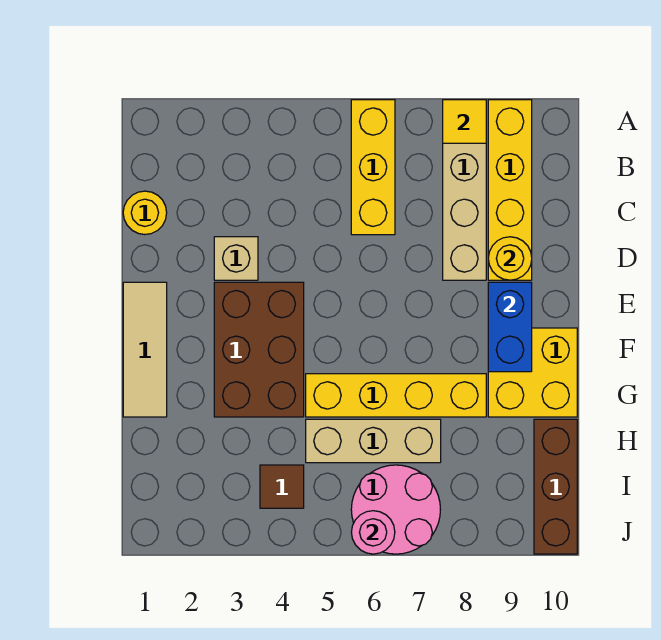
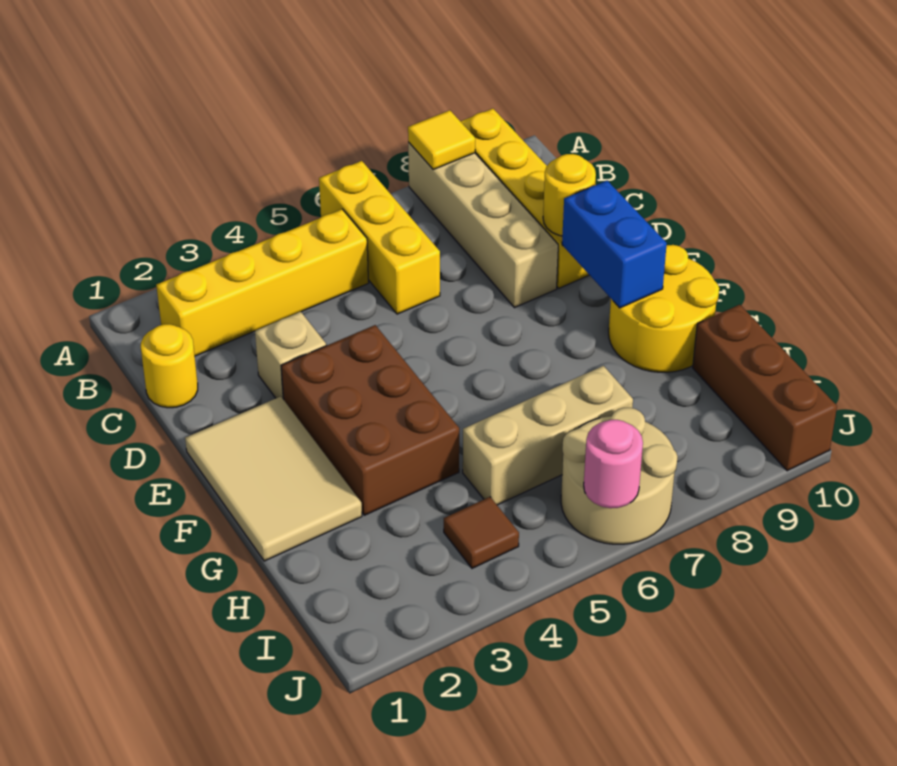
tan 1x3 tile [123,282,167,417] -> tan 2x3 tile [185,396,362,561]
yellow 2x2 brick [488,328,577,417] -> yellow 2x2 round brick [609,245,719,372]
yellow 1x4 brick [306,374,486,417] -> yellow 1x4 brick moved to [156,209,369,356]
pink 2x2 round brick [351,465,440,554] -> tan 2x2 round brick [561,408,678,544]

